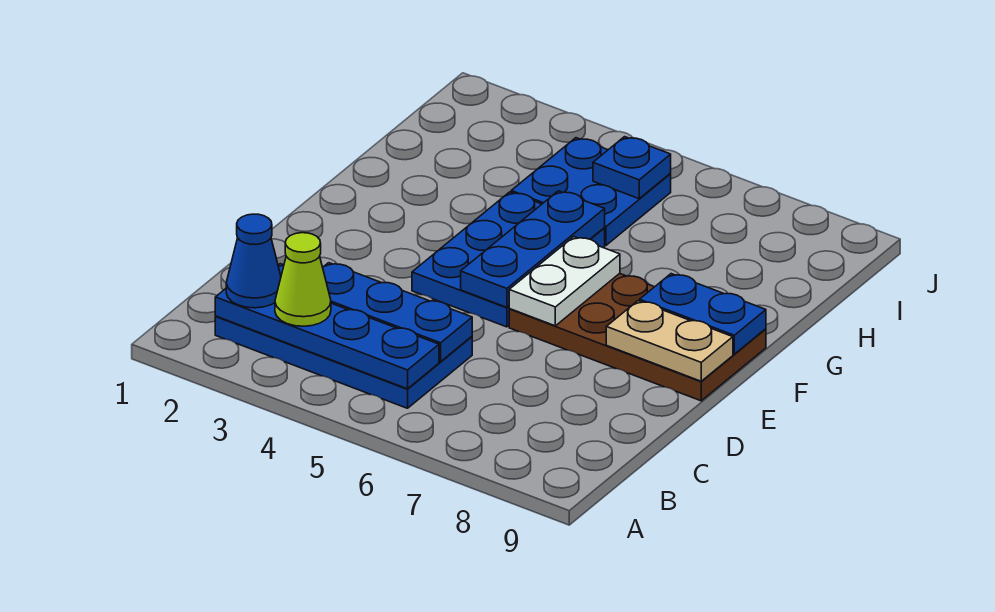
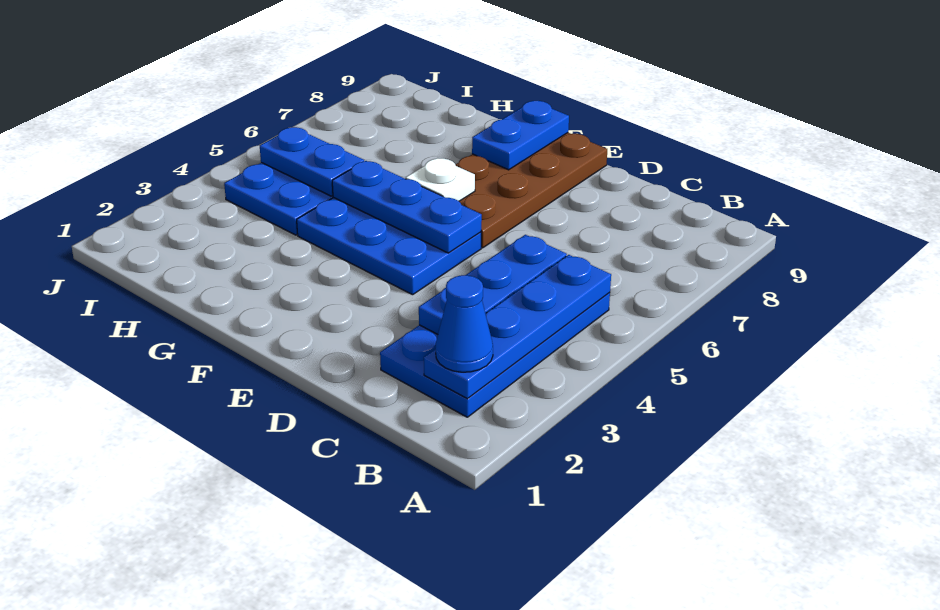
lime 1x1 cone [275,233,331,326] -> none
white 1x2 plate [509,237,620,326] -> white 1x1 plate [406,158,475,201]
tan 1x2 plate [606,301,733,381] -> none
blue 1x1 plate [593,137,671,199] -> blue 1x2 plate [260,127,364,196]

